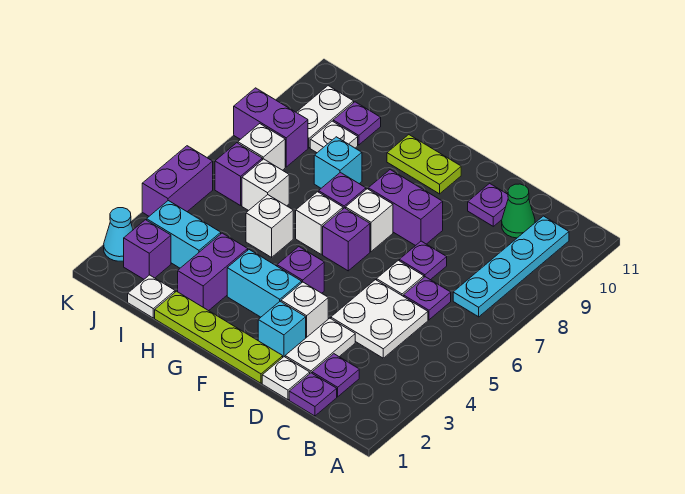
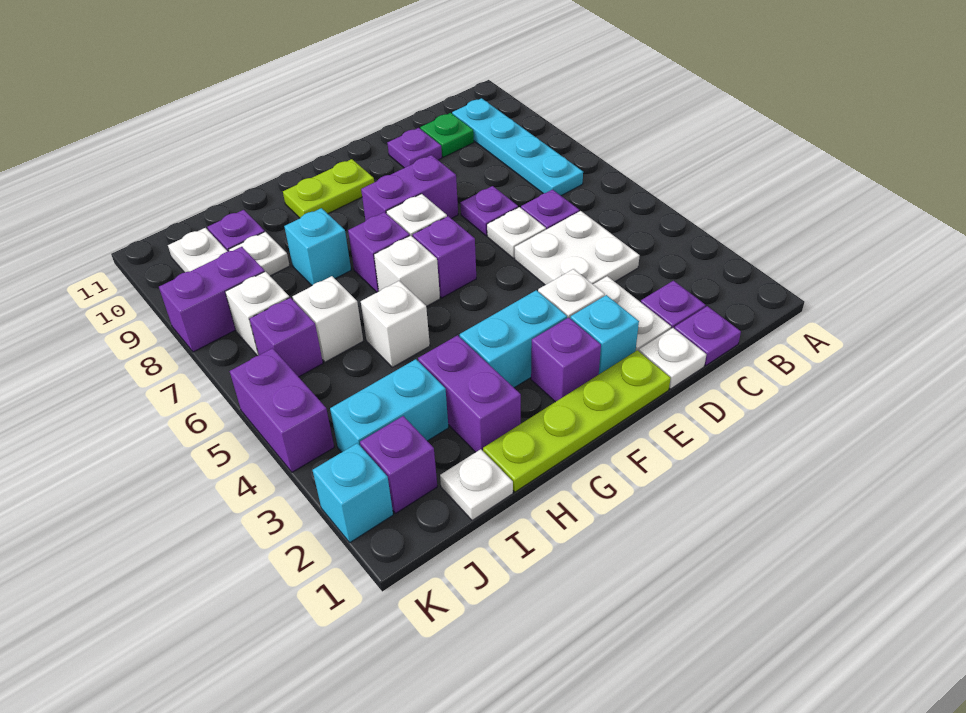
green 1x1 cone [502,184,535,238] -> green 1x1 plate [420,113,474,157]
purple 1x1 brick [277,247,324,293] -> purple 1x1 brick moved to [531,317,601,402]
cyan 1x1 cone [104,208,133,261] -> cyan 1x1 brick [313,443,393,542]

